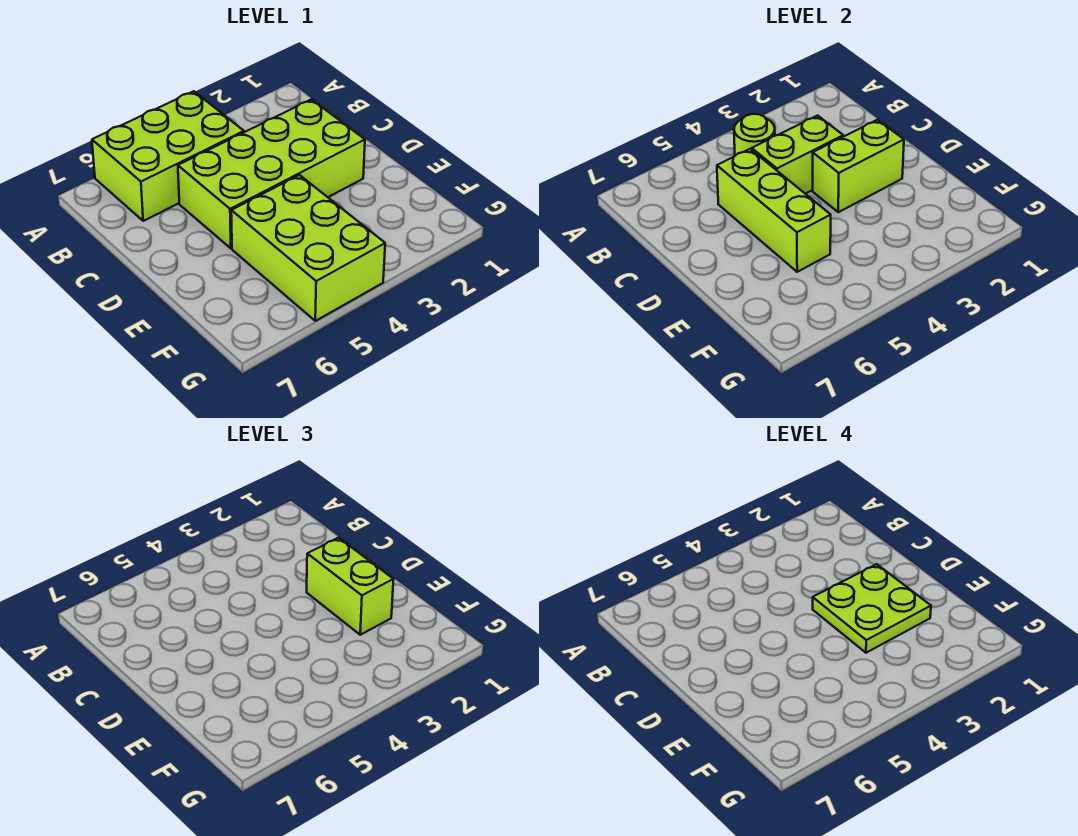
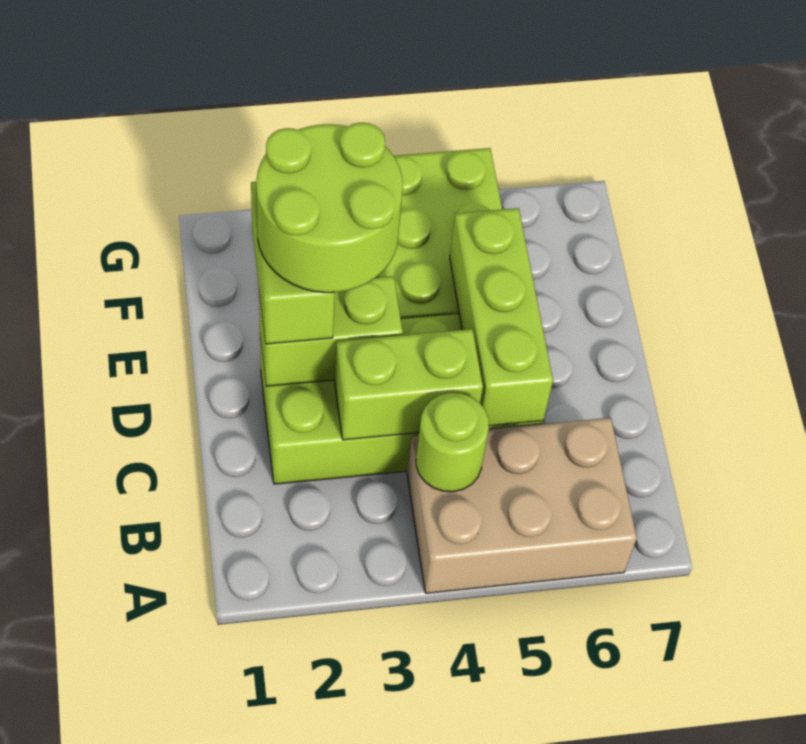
lime 2x3 brick [92,91,244,221] -> tan 2x3 brick [407,418,637,593]
lime 2x2 plate [813,564,931,653] -> lime 2x2 round brick [256,123,403,293]

